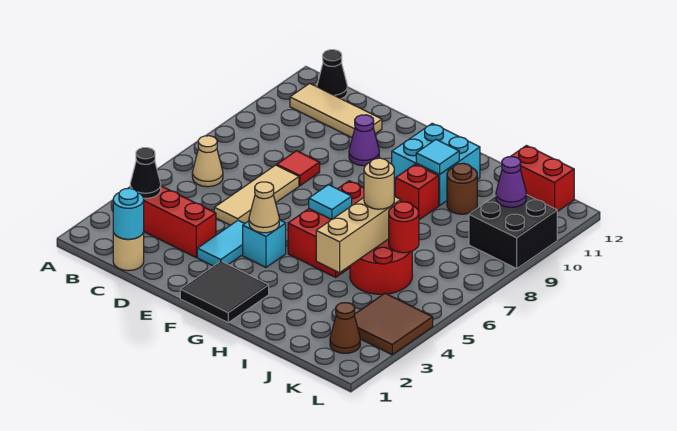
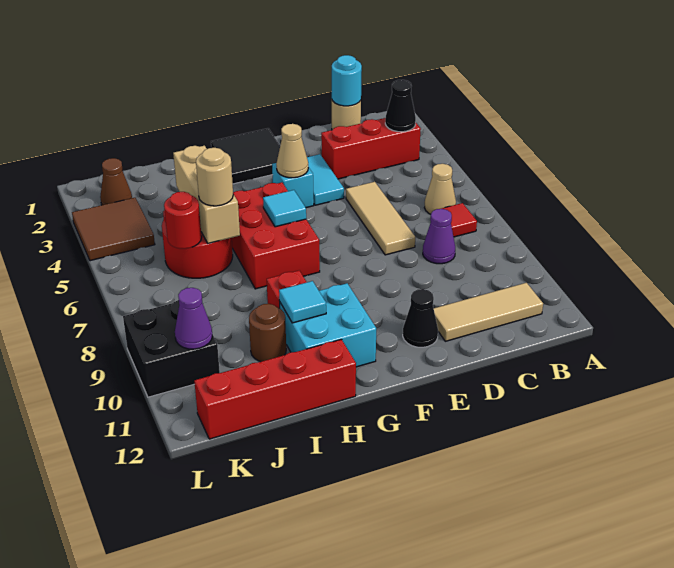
black 1x1 cone [317,50,347,99] -> black 1x1 cone moved to [403,289,438,347]
red 1x1 tile [277,151,320,186] -> red 1x1 tile moved to [441,203,477,237]
purple 1x1 cone [349,115,379,166] -> purple 1x1 cone moved to [423,209,455,264]
red 1x2 brick [510,146,574,212] -> red 1x4 brick [194,339,356,439]

